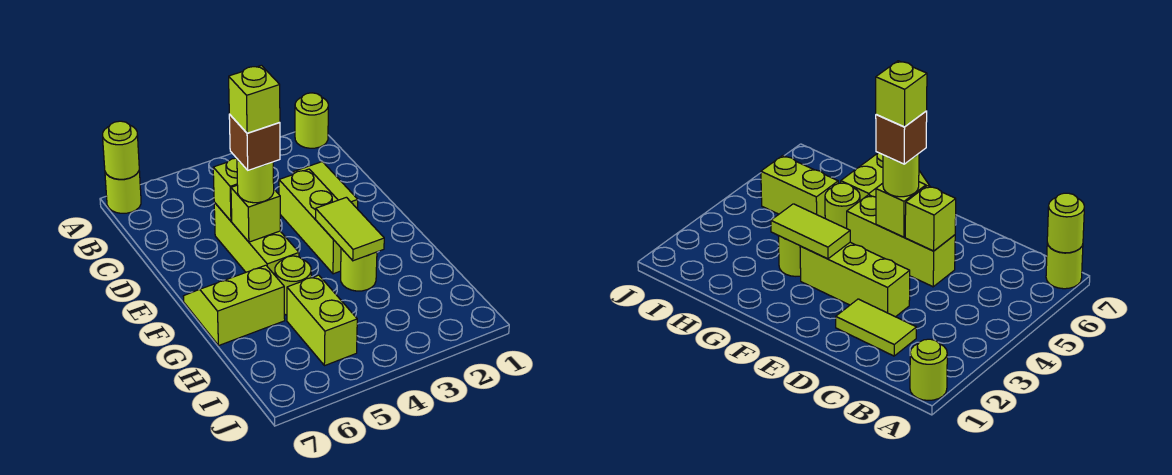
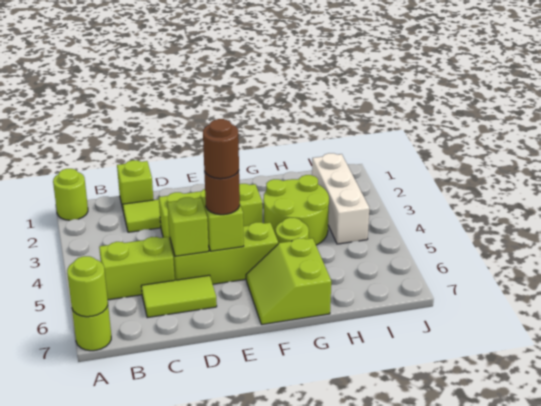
lime 1x1 round brick [237,159,274,203] -> brown 1x1 round brick [204,171,240,215]
brown 1x1 brick [229,114,280,170] -> brown 1x1 round brick [203,119,239,179]
lime 1x1 brick [229,65,280,133] -> lime 1x1 brick moved to [117,160,153,213]
lime 1x2 tile [316,197,384,261] -> lime 1x2 tile moved to [141,275,217,318]
lime 1x1 round brick [341,248,377,291] -> lime 2x2 round brick [263,175,329,245]
lime 1x2 brick [287,275,357,366] -> lime 1x2 brick moved to [99,237,175,300]
none -> white 1x3 brick [312,153,369,244]

